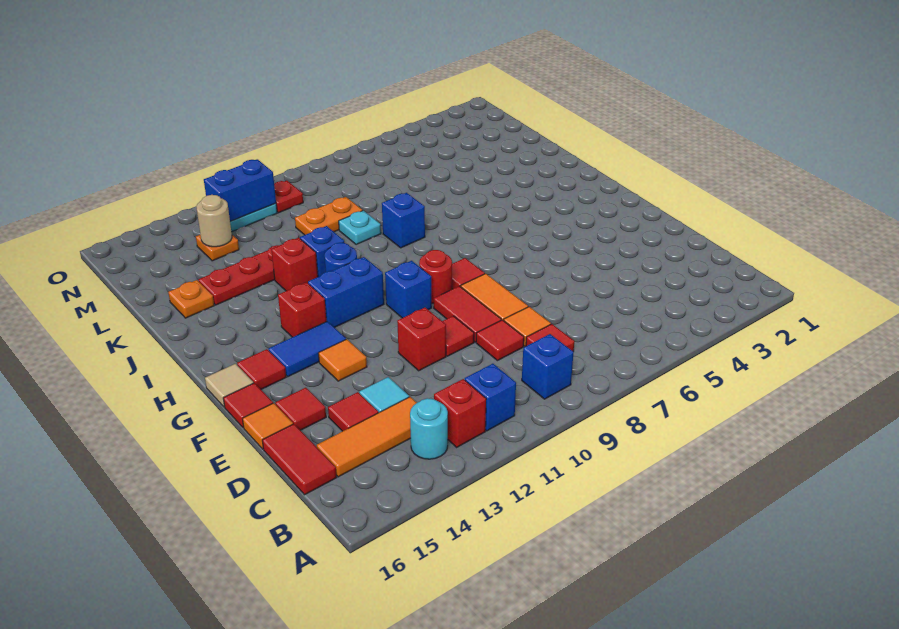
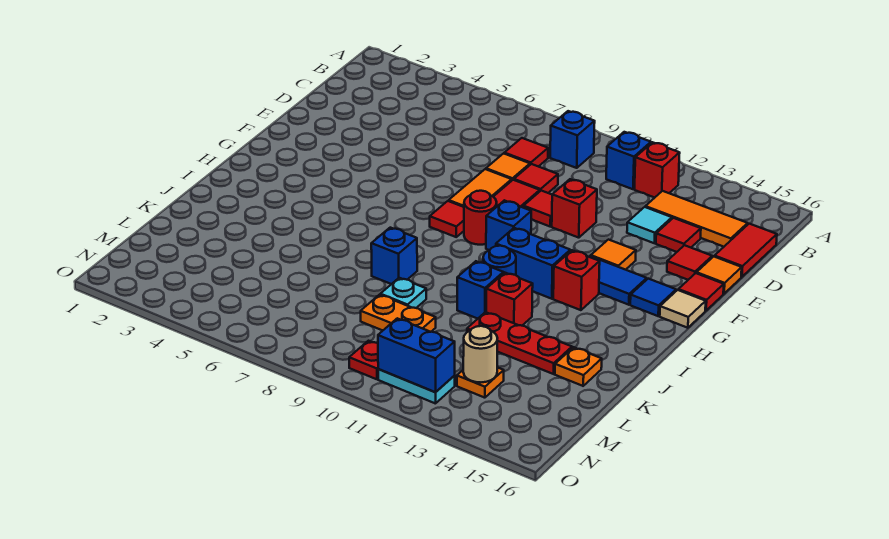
cyan 1x1 round brick [410,398,448,459] -> none
red 1x1 tile [237,349,286,389] -> blue 1x1 tile [630,279,676,316]

